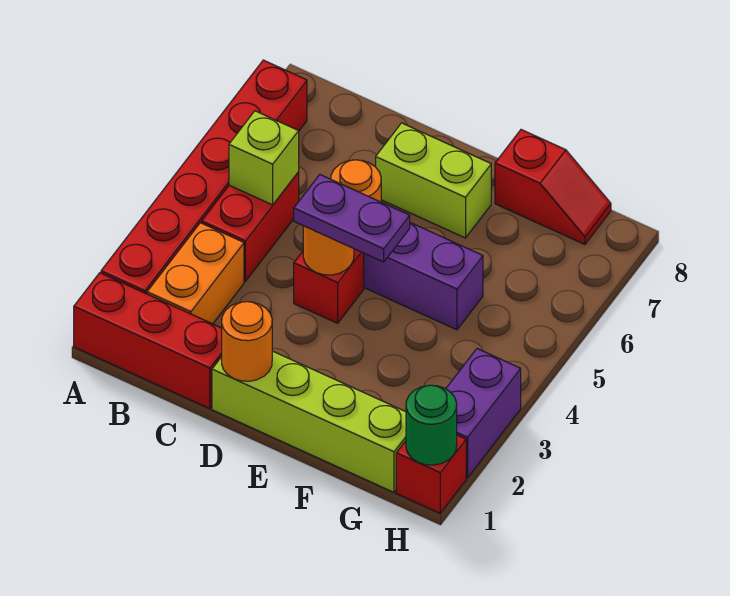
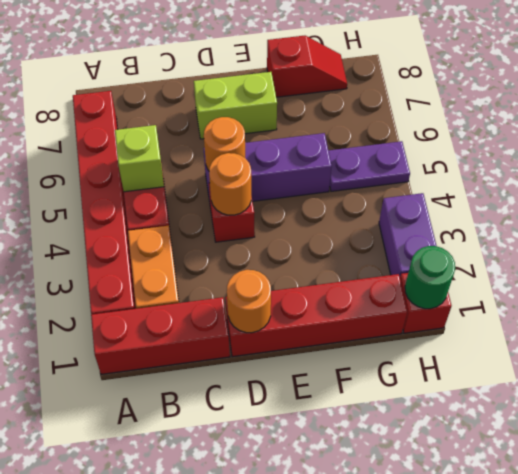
lime 1x4 brick [212,351,406,492] -> red 1x4 brick [225,274,407,357]
purple 1x2 plate [294,175,410,262] -> purple 1x2 plate moved to [328,141,410,191]

